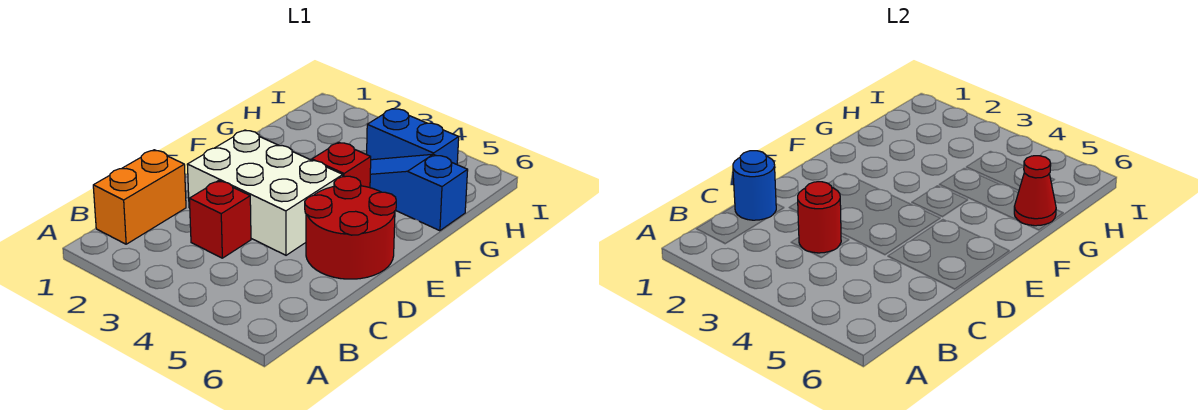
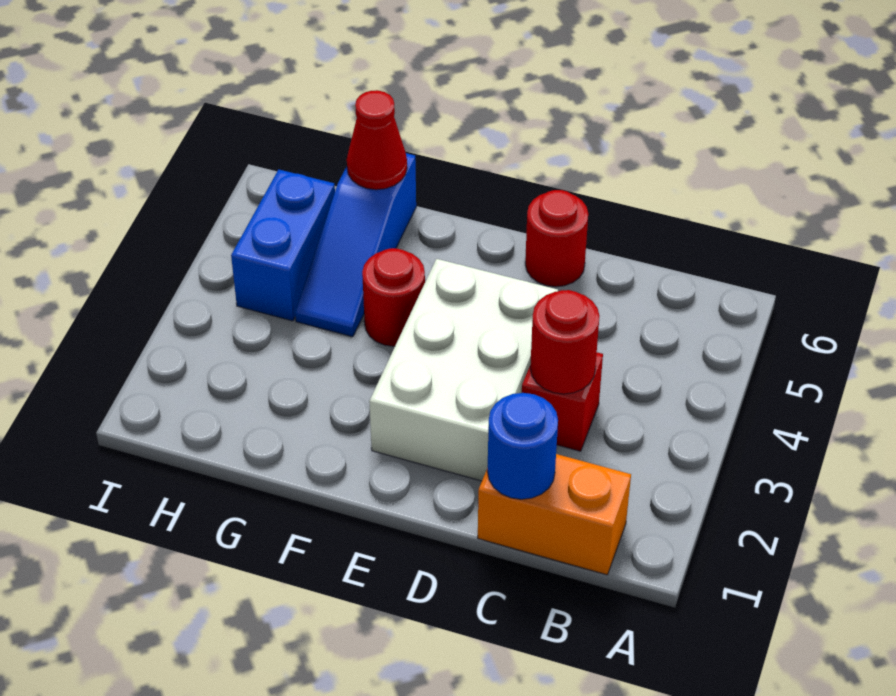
red 2x2 round brick [305,176,396,279] -> red 1x1 round brick [525,190,588,287]
red 1x1 brick [312,142,371,188] -> red 1x1 round brick [362,248,425,346]

